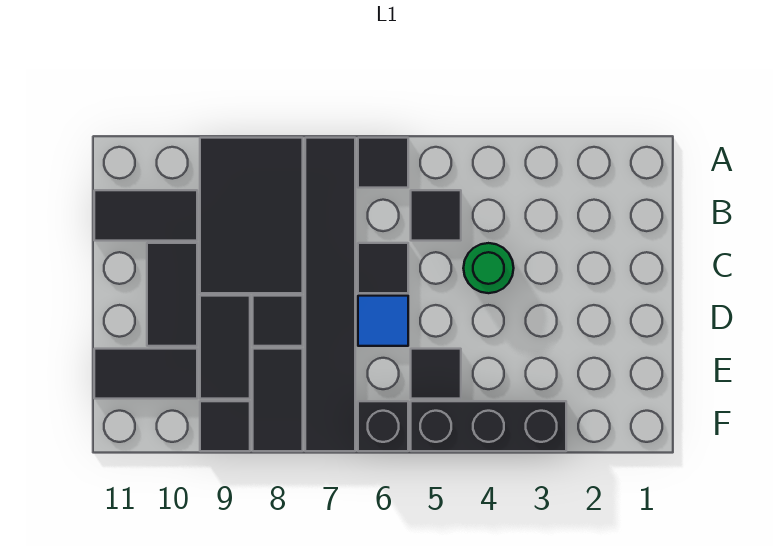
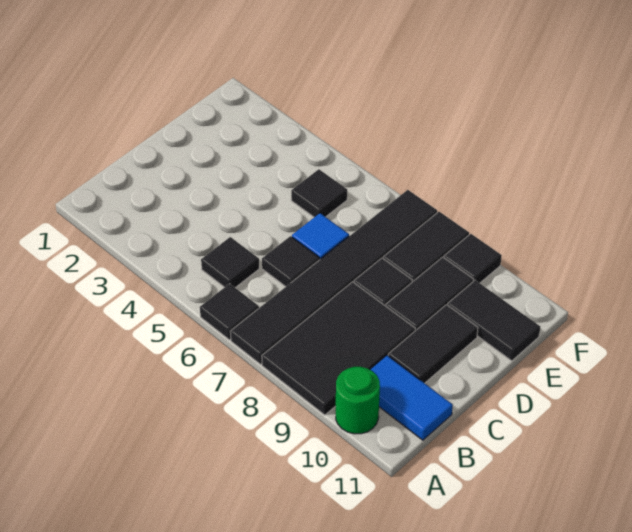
black 1x2 tile [94,190,197,241] -> blue 1x2 tile [370,355,453,440]
green 1x1 round brick [463,243,514,293] -> green 1x1 round brick moved to [336,367,380,434]
black 1x3 brick [411,401,566,451] -> none
black 1x1 brick [358,401,408,451] -> none

